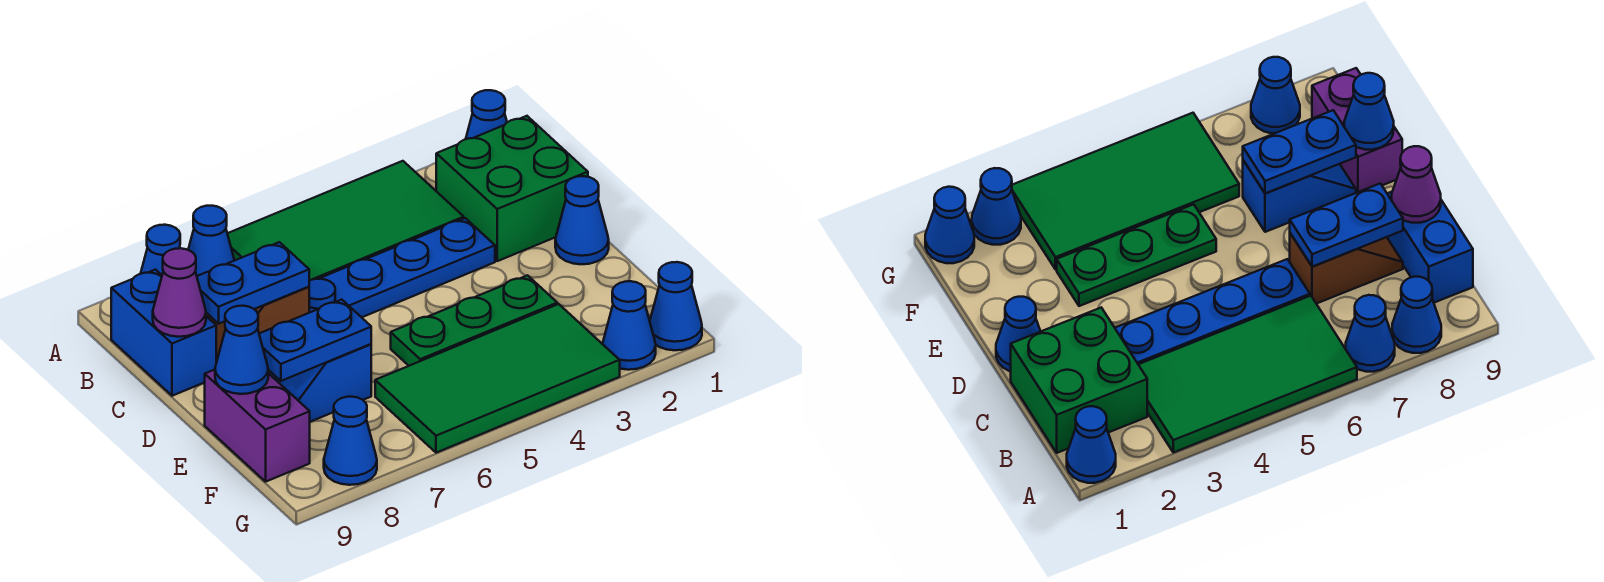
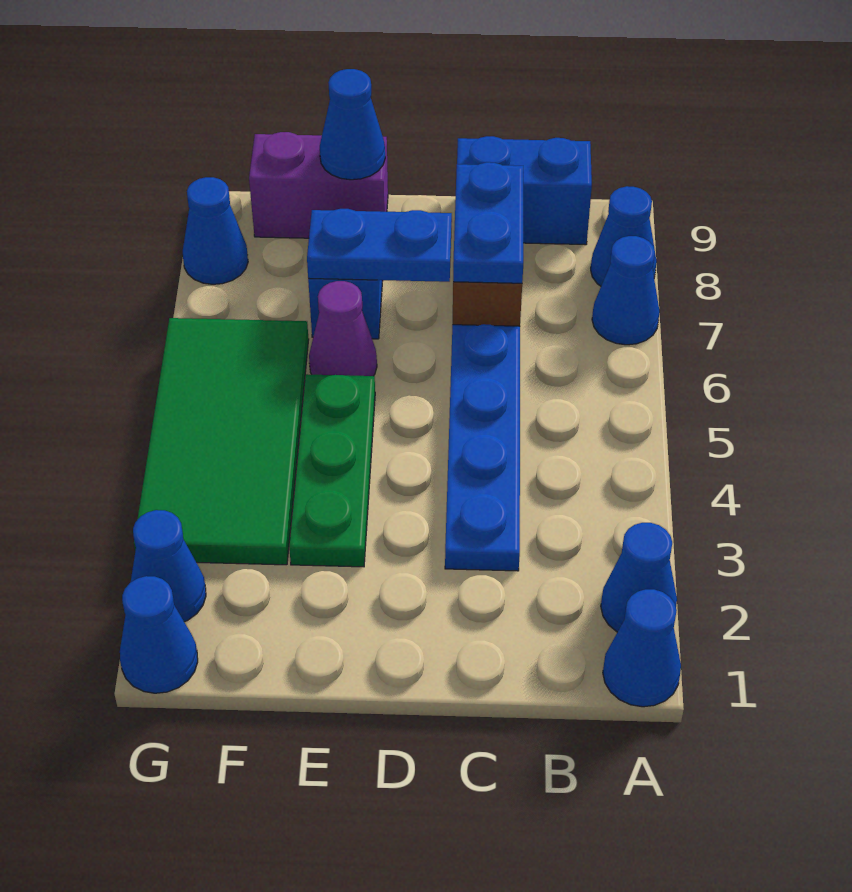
green 2x4 tile [227,161,464,280] -> none
green 2x2 brick [436,116,588,261] -> none
purple 1x1 cone [153,248,206,337] -> purple 1x1 cone moved to [309,281,377,376]
blue 1x1 cone [555,176,609,264] -> blue 1x1 cone moved to [601,523,677,632]
blue 1x2 plate [259,299,371,381] -> blue 1x2 plate turned to [307,209,452,282]

